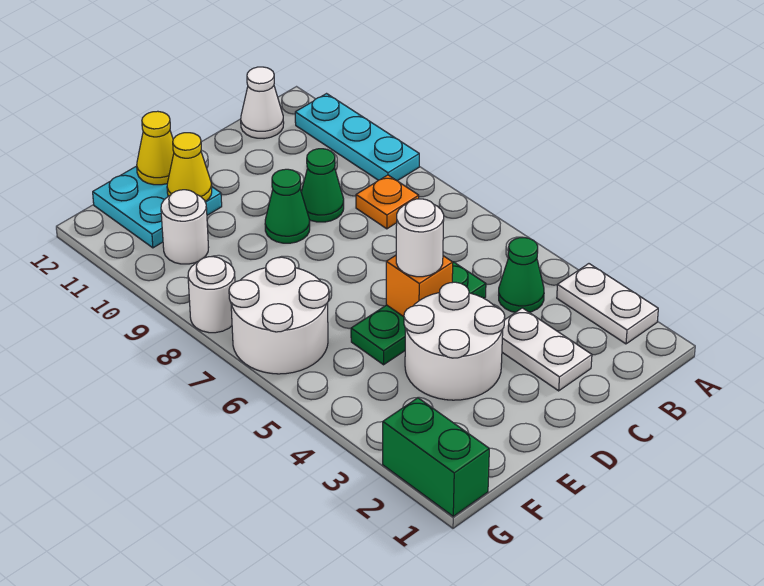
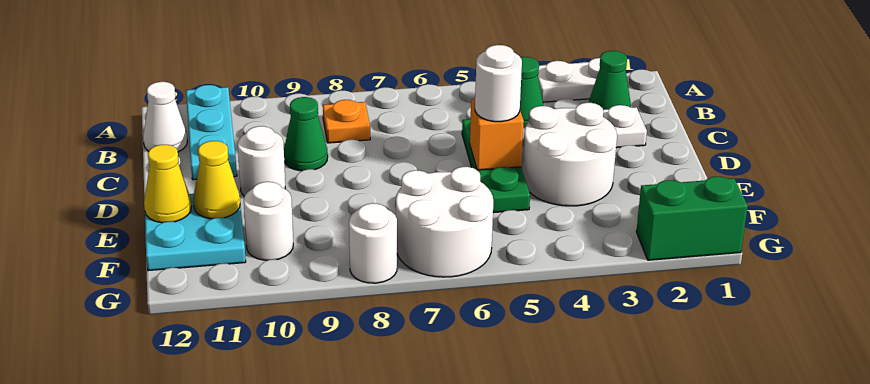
cyan 1x3 plate [295,94,419,181] -> cyan 1x3 plate turned to [186,85,237,180]
green 1x1 cone [265,169,310,243] -> green 1x1 cone moved to [589,51,631,110]
none -> white 1x1 round brick [238,126,285,196]

